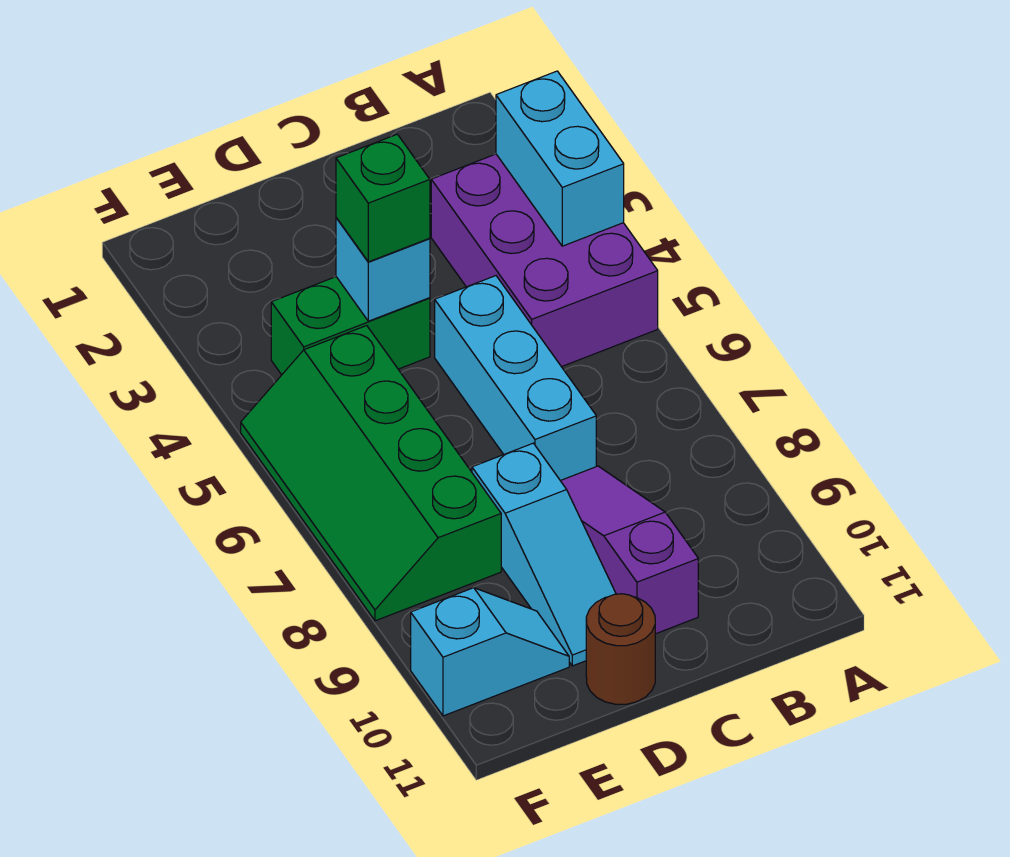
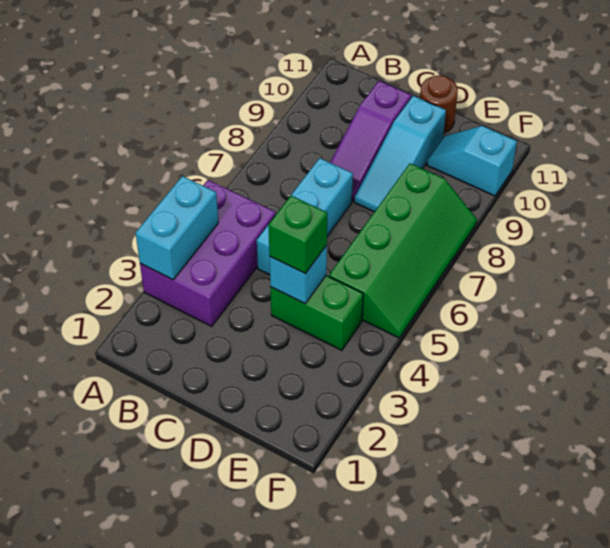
cyan 1x3 slope [472,443,616,666] -> cyan 1x3 slope turned to [354,96,446,212]

